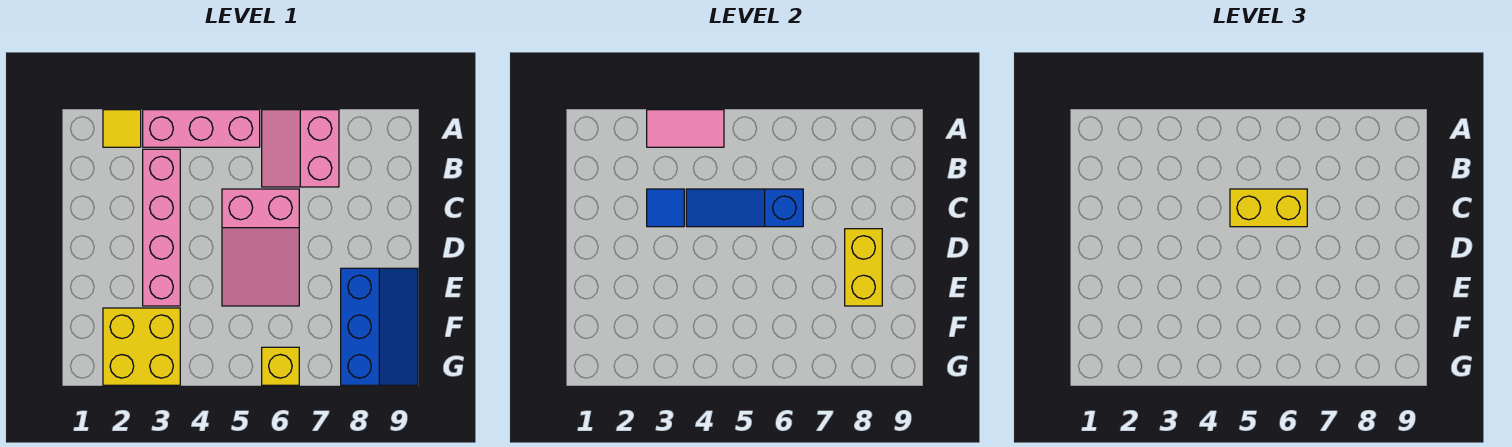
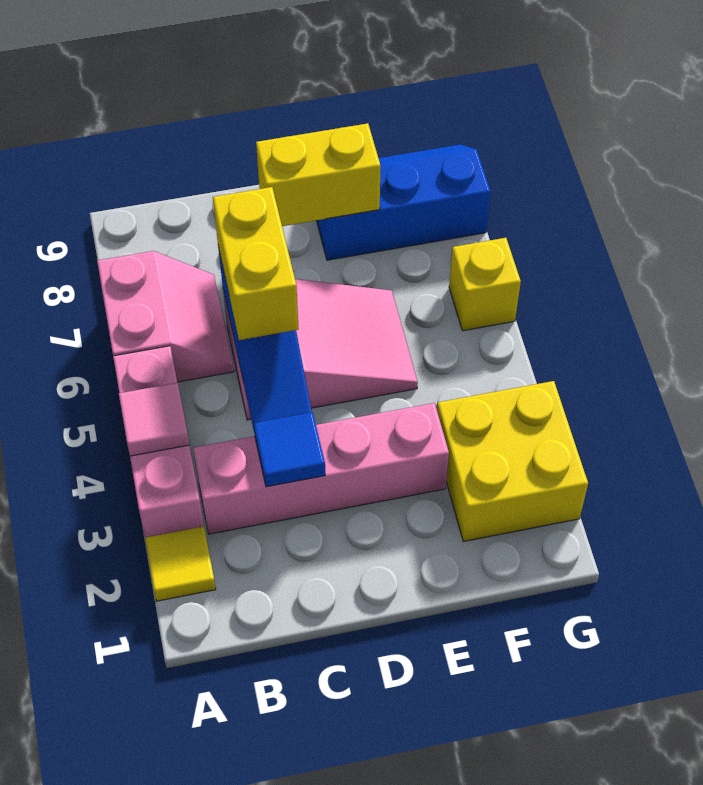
pink 1x2 tile [647,110,724,147] -> pink 1x1 tile [119,383,189,456]
pink 2x2 slope [262,110,339,187] -> pink 2x2 slope turned to [97,251,234,382]

